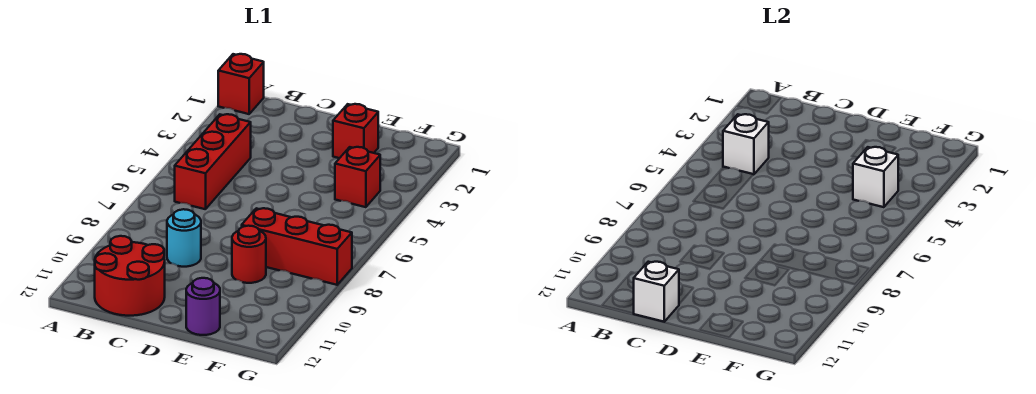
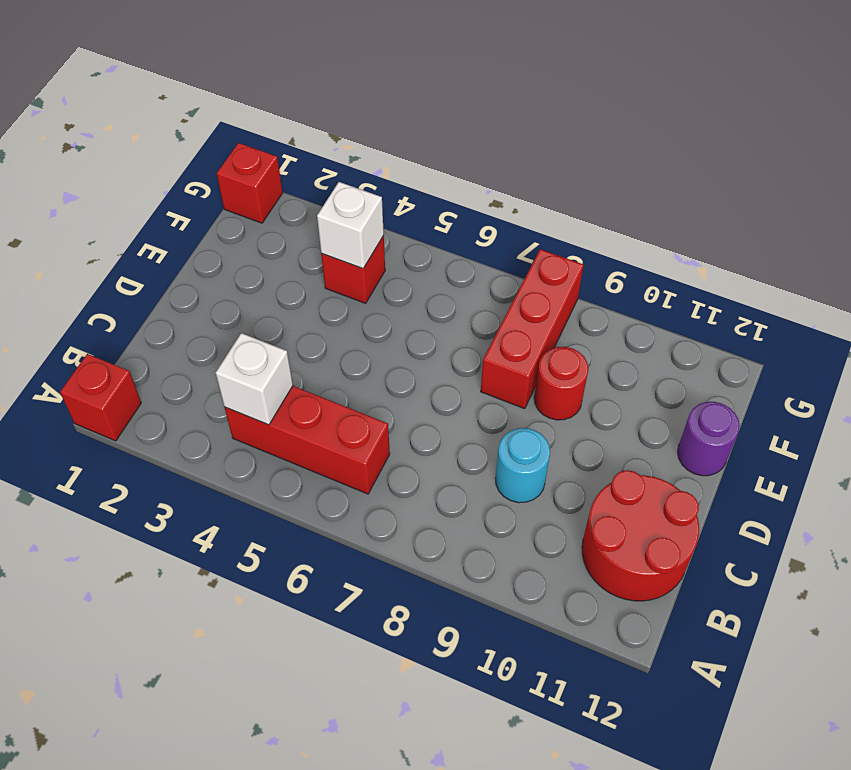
white 1x1 brick [633,262,679,322] -> none
red 1x1 brick [333,104,378,158] -> red 1x1 brick moved to [217,143,283,223]

